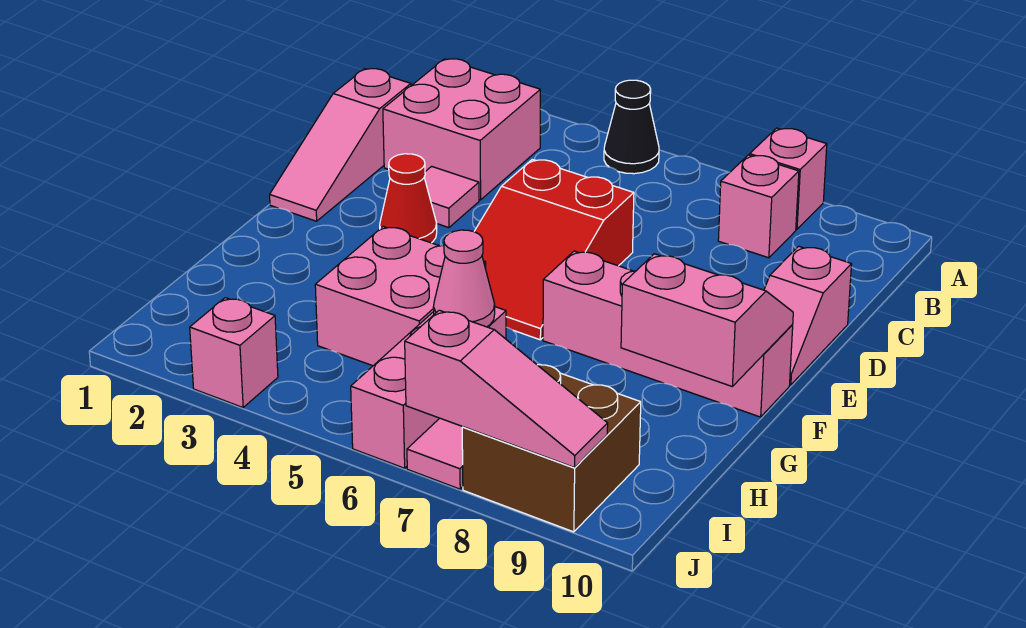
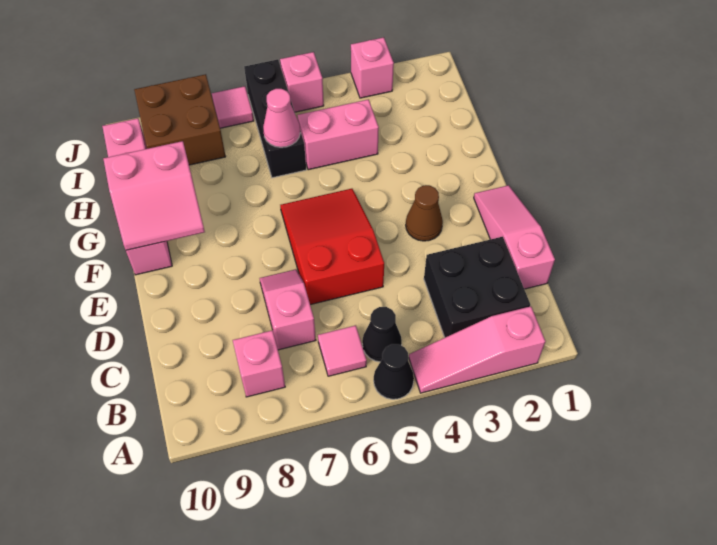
pink 1x1 brick [750,128,827,229] -> pink 1x1 brick moved to [280,52,324,112]
pink 2x2 brick [383,59,540,200] -> black 2x2 brick [424,237,530,337]
none -> black 1x1 cone [362,307,402,362]
pink 1x1 tile [424,166,479,228] -> pink 1x1 tile moved to [318,325,367,376]
pink 1x2 slope [764,246,852,385] -> pink 1x2 slope moved to [260,269,316,350]
red 1x1 cone [380,154,437,243] -> brown 1x1 cone [406,185,443,241]
pink 1x4 brick [543,251,793,417] -> pink 1x4 brick turned to [102,118,172,275]
pink 2x2 brick [315,227,486,366] -> pink 1x2 brick [297,100,379,170]
pink 1x3 brick [351,307,506,468] -> black 1x3 brick [244,59,306,178]
pink 1x3 slope [405,310,608,468] -> pink 1x3 slope moved to [409,306,545,393]

